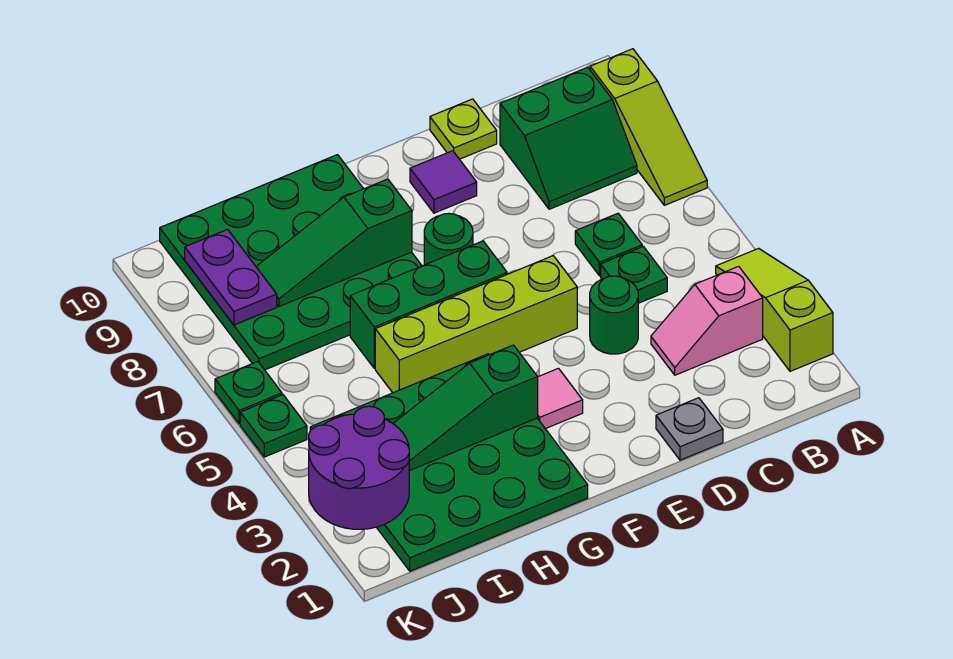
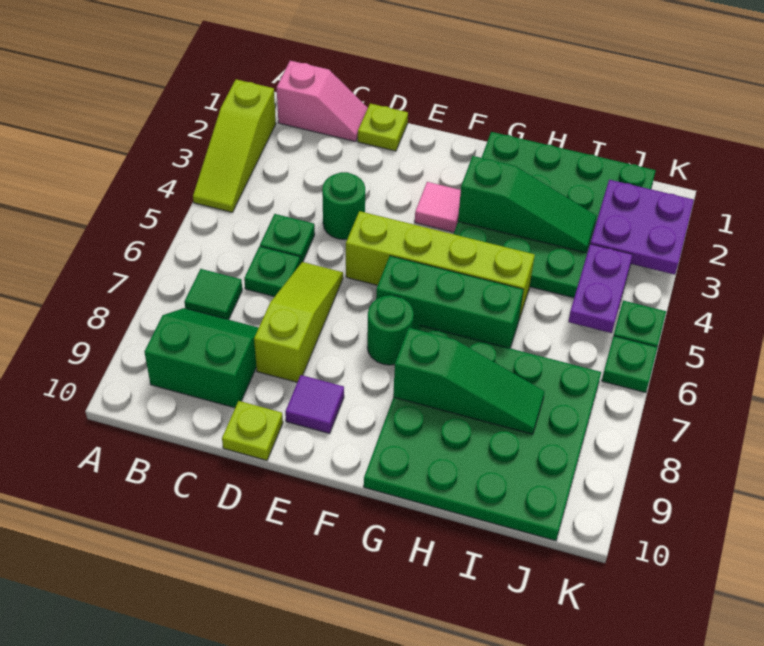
lime 1x3 slope [590,49,707,205] -> lime 1x3 slope moved to [254,262,343,382]
pink 1x2 slope [651,266,763,375] -> pink 1x2 slope moved to [277,61,368,142]
none -> green 1x1 tile [184,269,242,320]
grey 1x1 plate [656,398,723,460] -> lime 1x1 plate [358,104,408,151]
purple 2x2 round brick [309,406,409,529] -> purple 2x2 plate [590,180,694,275]
purple 1x2 plate [185,229,277,325] -> purple 1x2 plate moved to [568,244,633,333]

